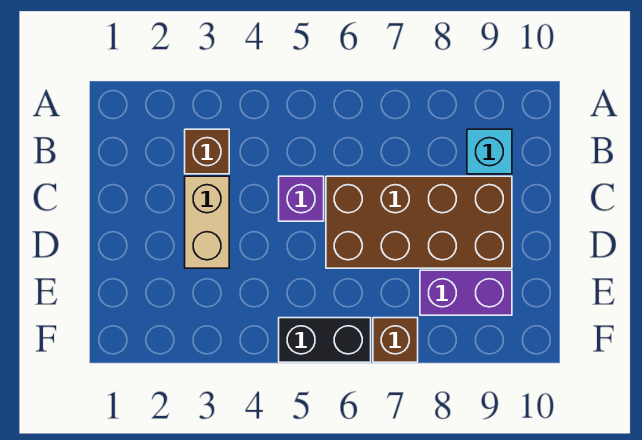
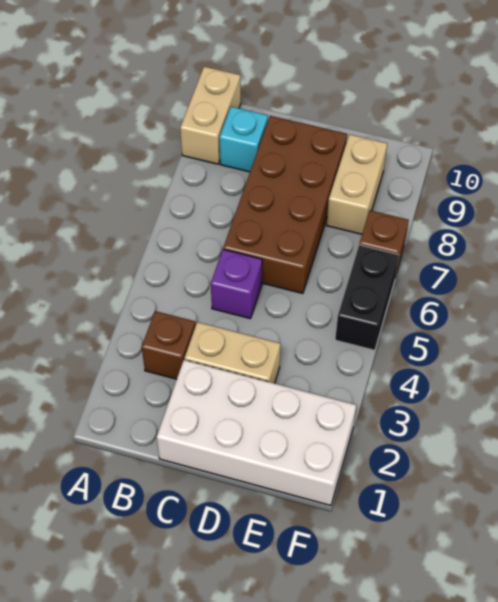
none -> tan 1x2 brick [180,67,241,164]
none -> white 2x4 brick [156,360,356,506]
purple 1x2 brick [420,270,512,315] -> tan 1x2 brick [327,134,387,234]

